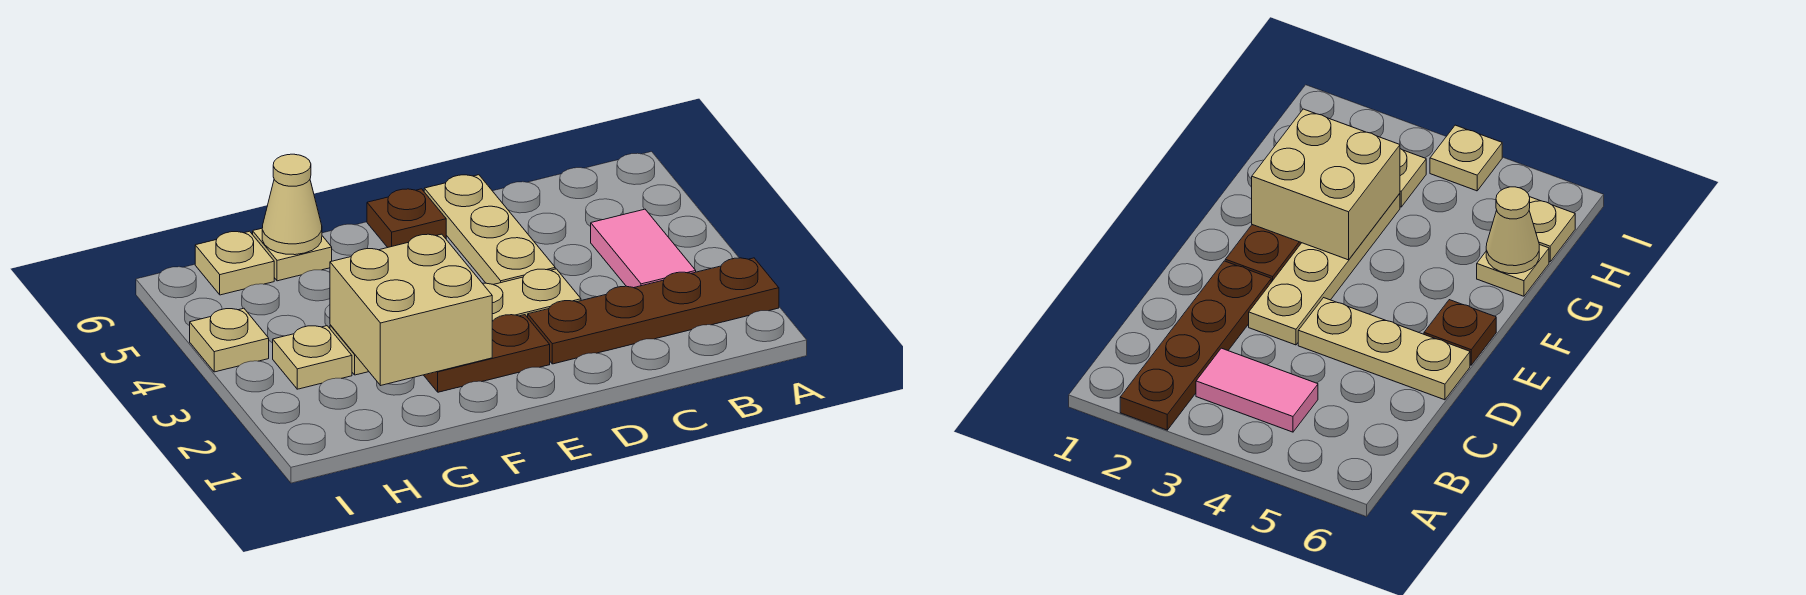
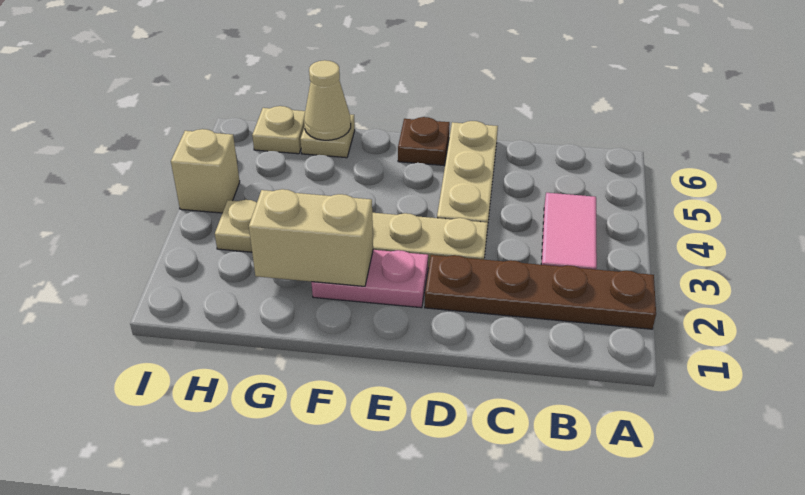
brown 1x2 plate [424,315,550,392] -> pink 1x2 plate [311,250,428,308]
tan 2x2 brick [330,234,492,386] -> tan 1x2 brick [249,189,373,286]
tan 1x1 plate [190,308,269,372] -> tan 1x1 brick [171,129,240,213]

